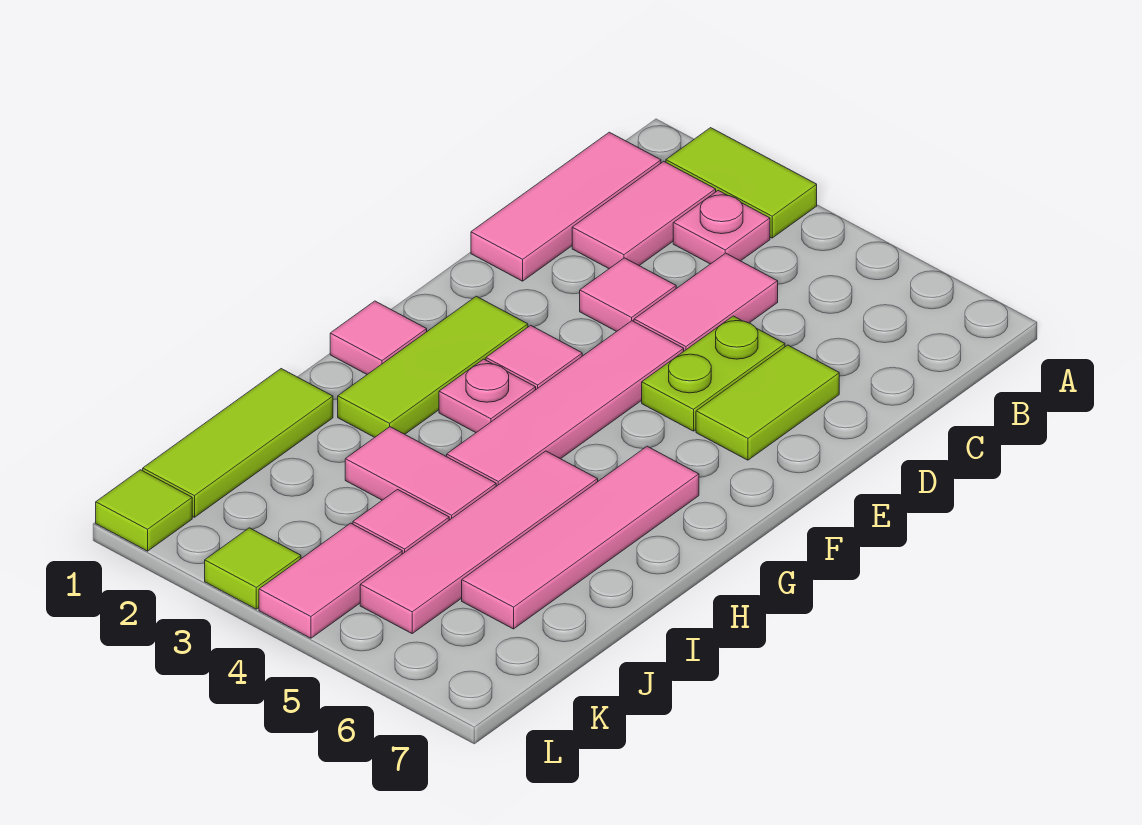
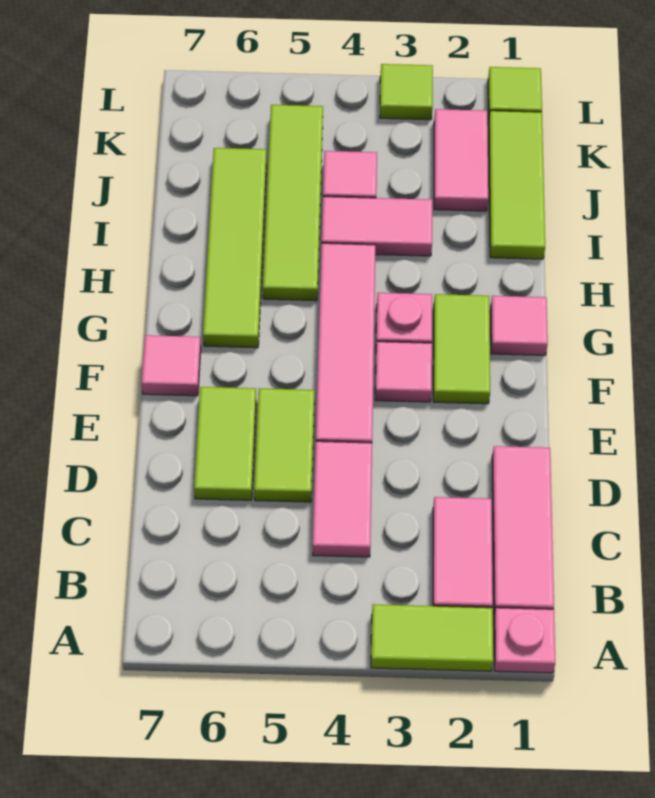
pink 1x1 plate [673,191,770,264] -> pink 1x1 plate moved to [494,608,555,673]
pink 1x1 tile [580,258,676,331] -> pink 1x1 tile moved to [142,335,201,396]
lime 1x2 plate [642,316,785,431] -> lime 1x2 tile [254,389,314,502]
lime 1x3 tile [338,296,528,437] -> lime 1x2 tile [433,294,490,404]
pink 1x4 tile [462,446,699,629] -> lime 1x4 tile [203,148,266,348]
pink 1x4 tile [360,451,598,633] -> lime 1x4 tile [263,105,323,301]
pink 1x2 tile [259,523,402,638] -> pink 1x2 tile moved to [434,109,488,211]

